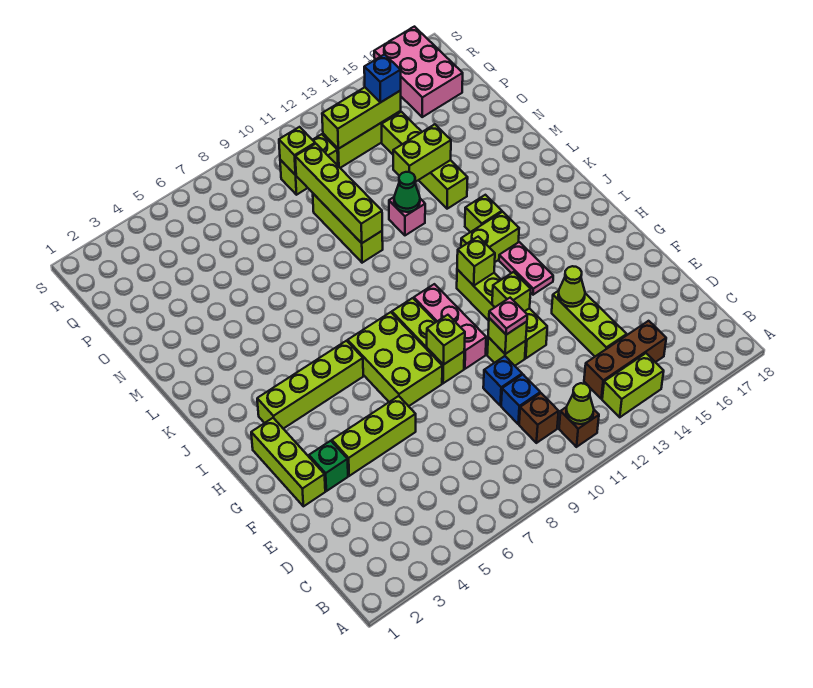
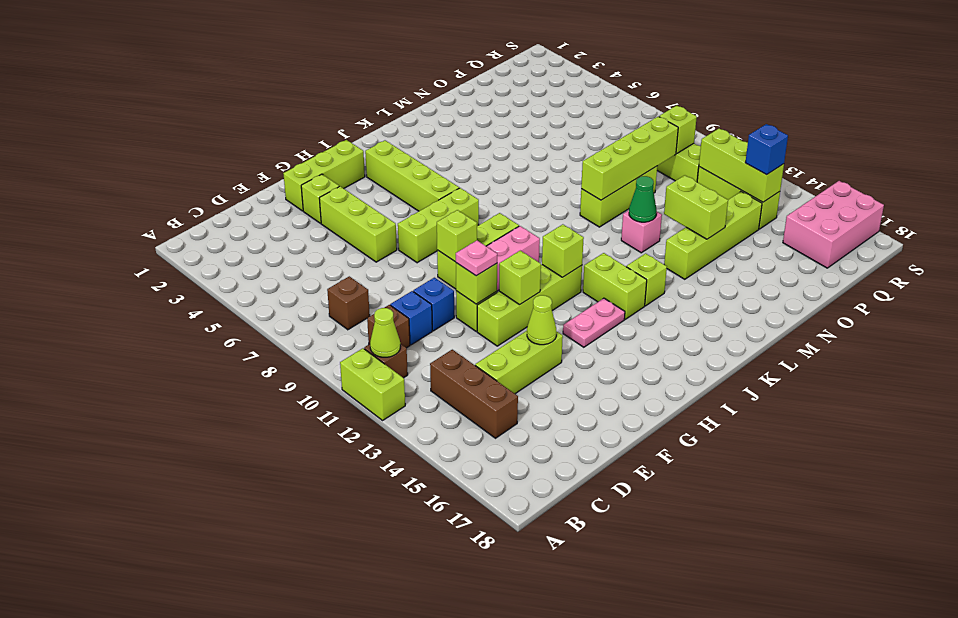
lime 1x2 brick [602,353,664,417] -> lime 1x2 brick moved to [340,348,405,420]
none -> brown 1x1 brick [327,276,370,330]
green 1x1 brick [309,441,348,491] -> lime 1x1 brick [301,174,339,223]
lime 2x3 brick [348,312,442,406] -> lime 1x3 brick [398,188,479,263]

